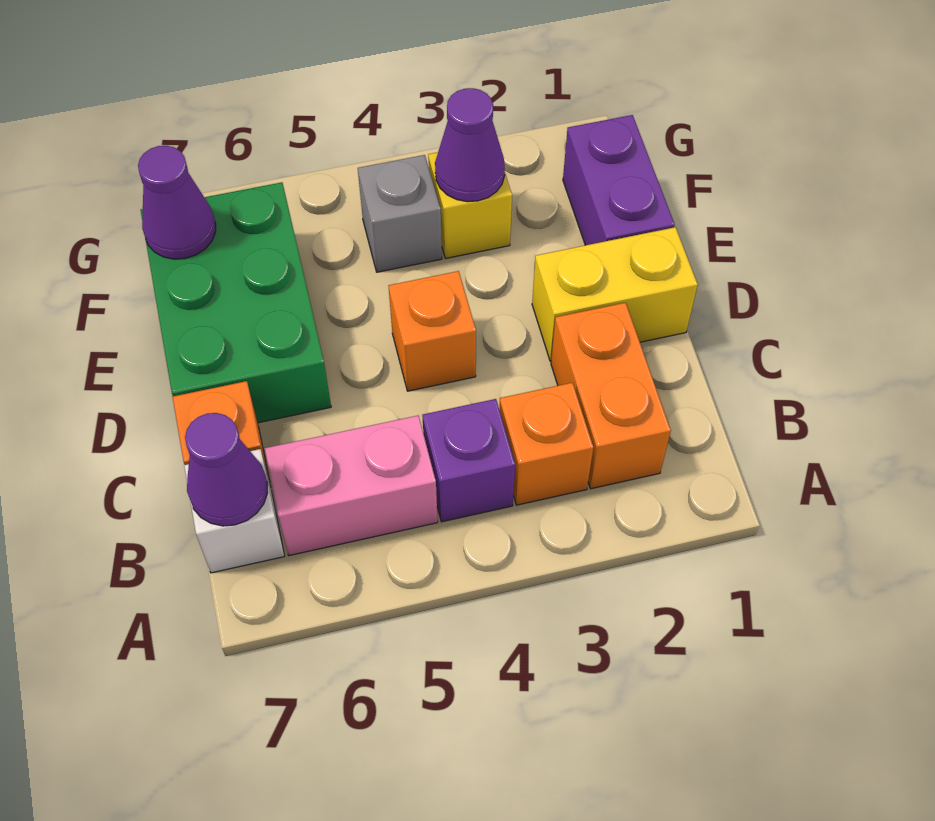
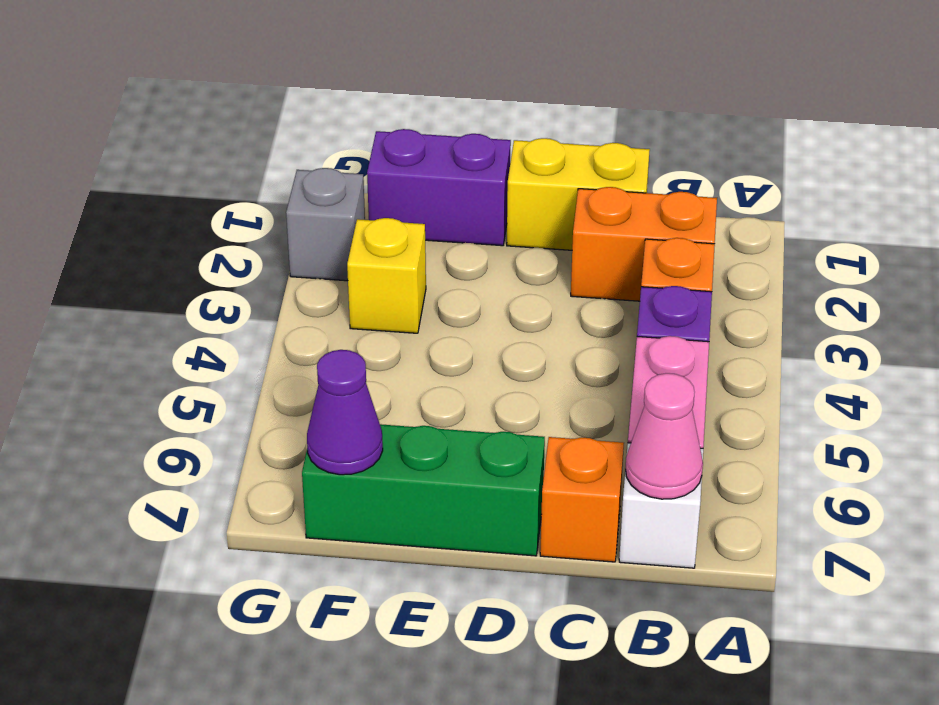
purple 1x1 cone [185,413,268,526] -> pink 1x1 cone [625,373,703,499]
yellow 1x2 brick [532,227,698,361] -> yellow 1x2 brick turned to [507,138,650,250]
orange 1x1 brick [388,271,476,391] -> none
green 2x3 brick [141,182,331,423] -> green 1x3 brick [302,424,545,556]
purple 1x1 cone [435,88,505,202] -> none
grey 1x1 brick [358,155,442,272] -> grey 1x1 brick moved to [286,168,365,281]

